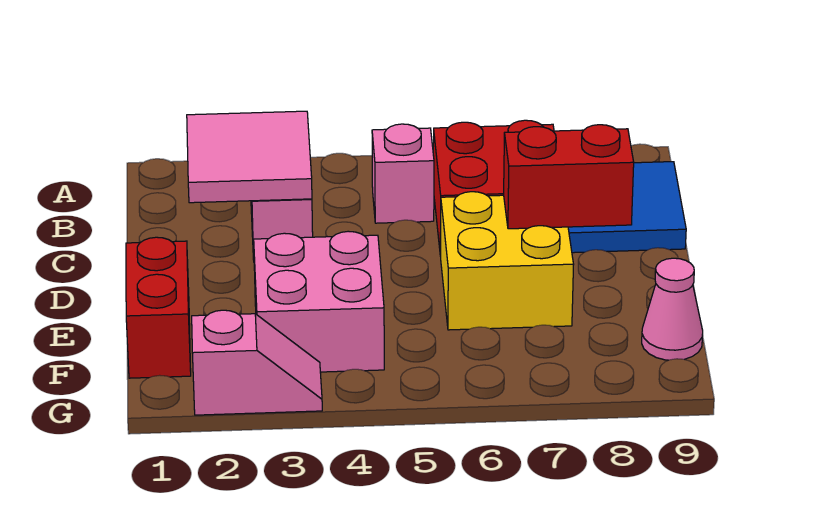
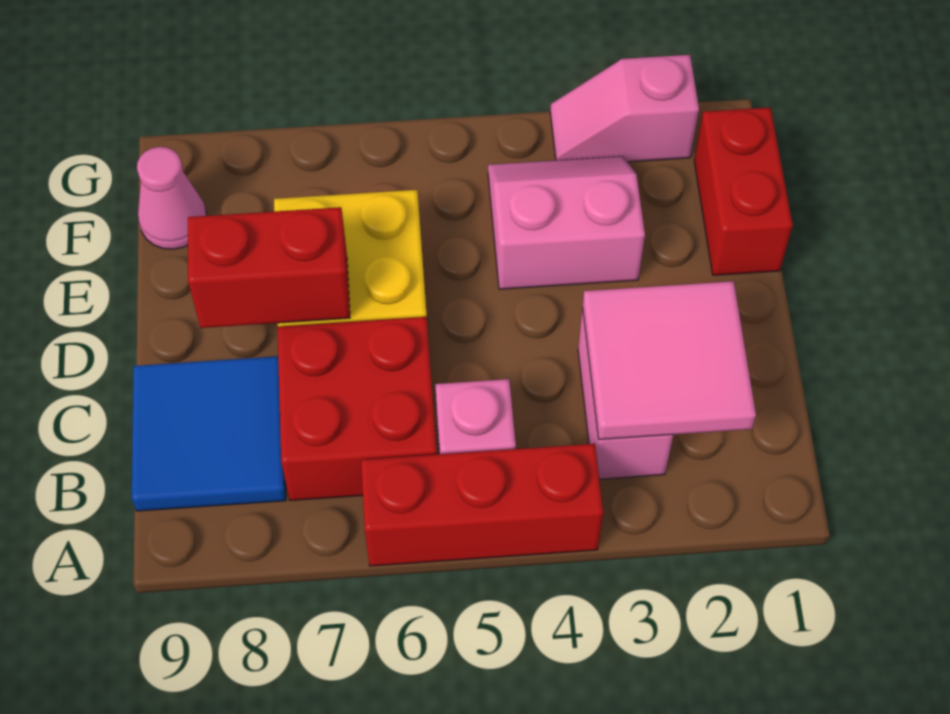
none -> red 1x3 brick [361,444,603,566]
pink 2x2 brick [254,231,384,372] -> pink 2x2 slope [488,156,645,289]

